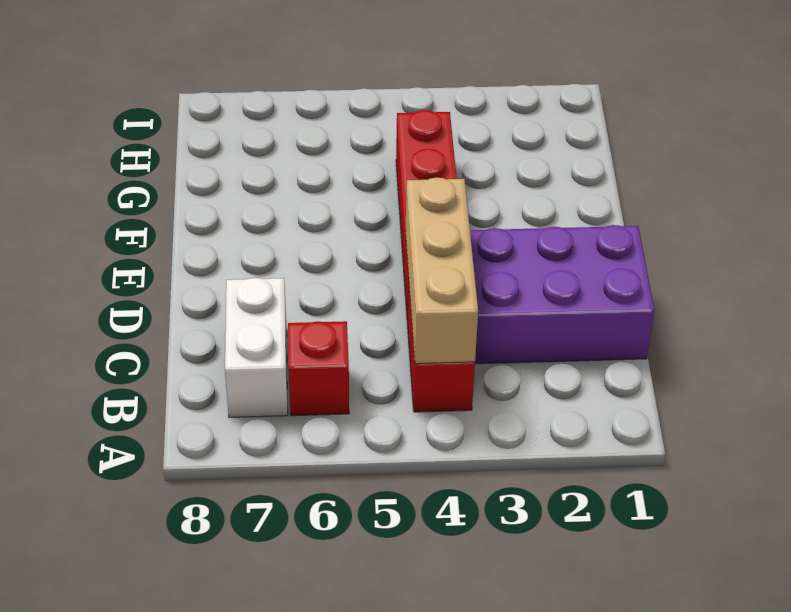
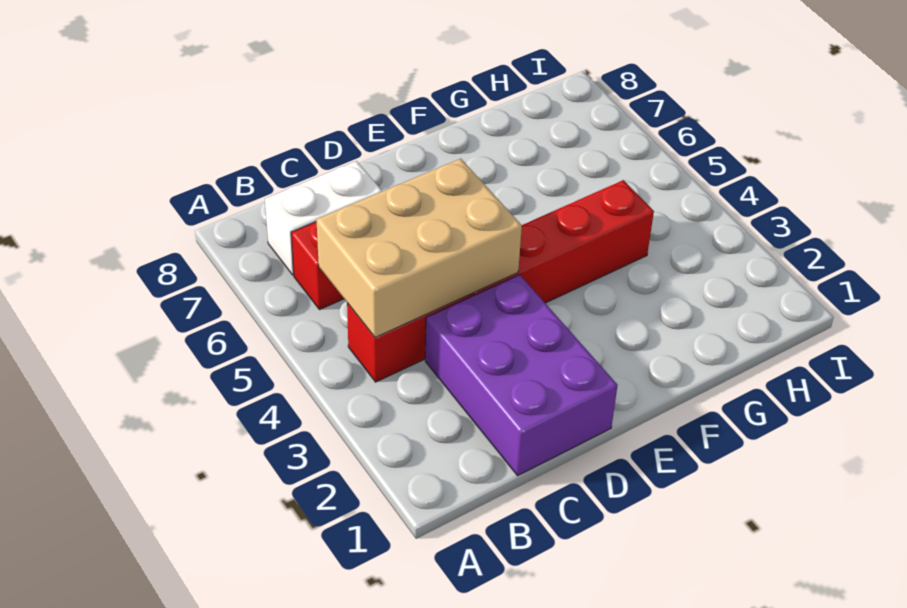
tan 1x3 brick [405,178,478,364] -> tan 2x3 brick [316,159,522,337]

